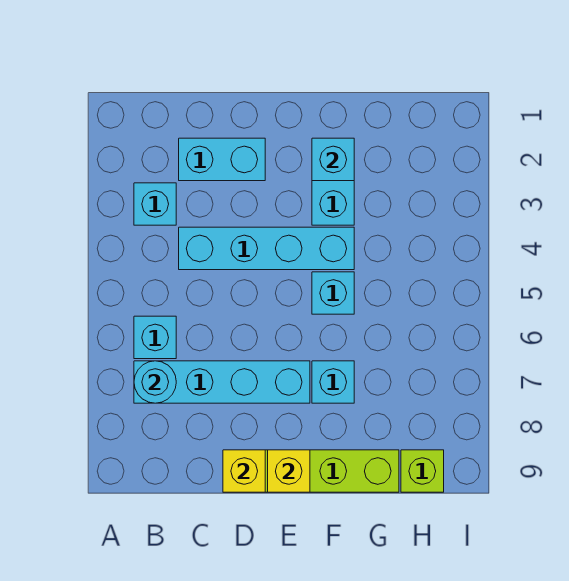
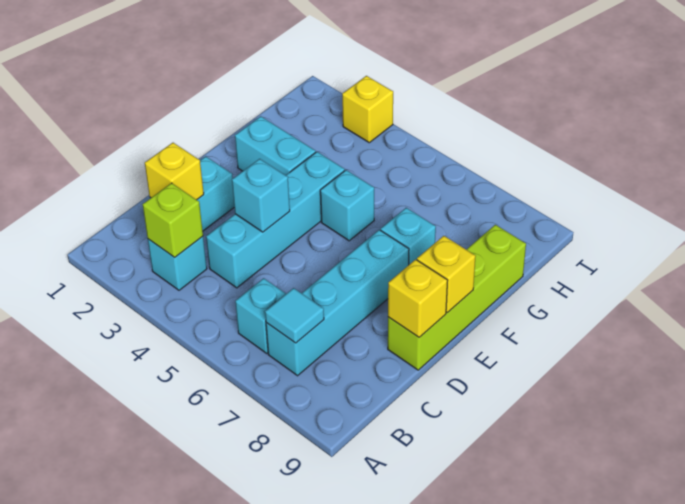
cyan 1x1 round brick [134,361,176,403] -> cyan 1x1 tile [265,288,324,343]
none -> yellow 1x1 brick [145,143,204,200]
cyan 1x1 brick [312,138,354,181] -> cyan 1x1 brick moved to [232,159,290,232]
lime 1x1 brick [401,450,444,492] -> lime 1x1 brick moved to [143,183,203,257]
none -> yellow 1x1 brick [342,76,393,143]

